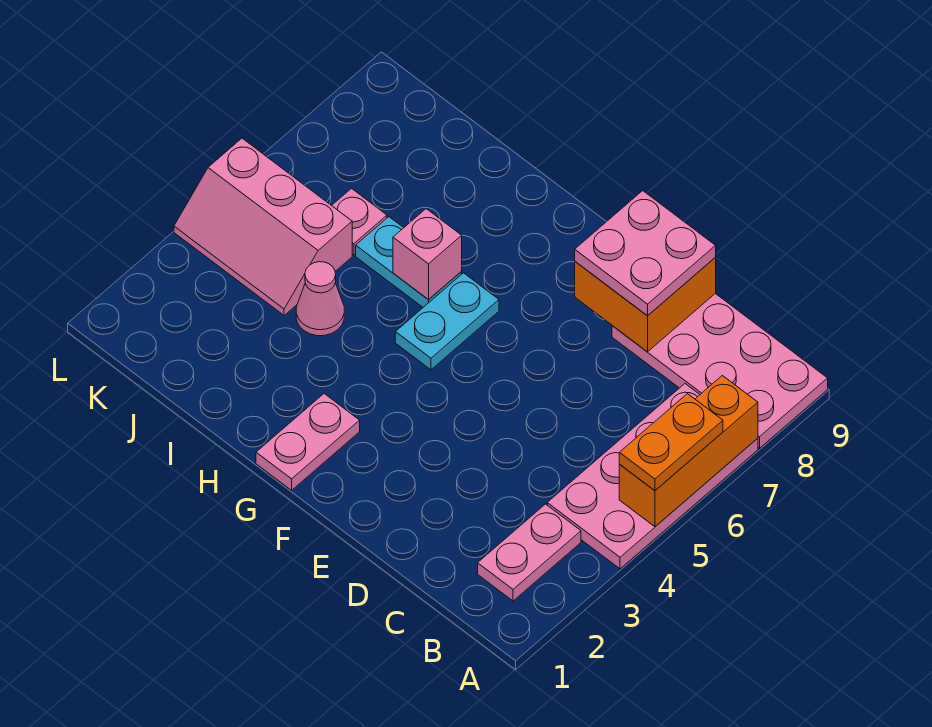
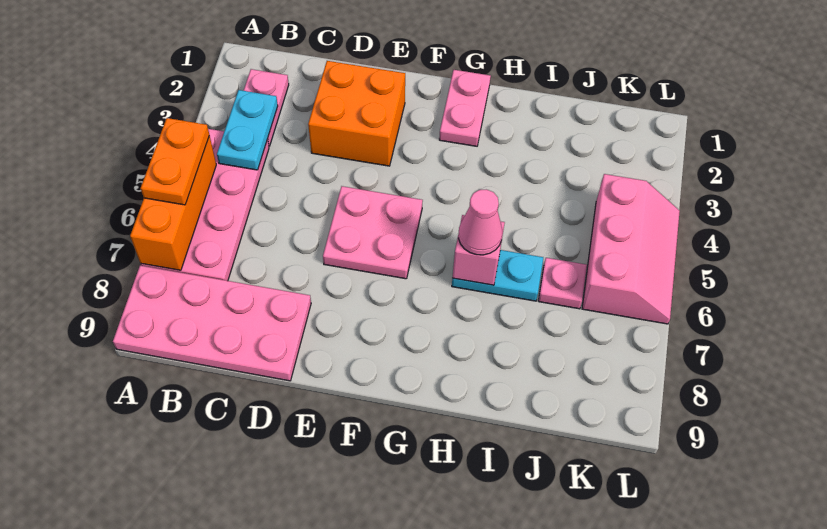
orange 2x2 brick [575,258,716,352] -> orange 2x2 brick moved to [308,61,405,166]
pink 2x2 plate [575,191,716,316] -> pink 2x2 plate moved to [323,186,423,279]
cyan 1x2 plate [395,273,499,370] -> cyan 1x2 plate moved to [217,90,278,170]
pink 1x1 cone [296,262,344,336] -> pink 1x1 cone moved to [459,189,502,255]
pink 2x3 slope [174,138,352,315] -> pink 2x3 slope turned to [582,174,680,324]

